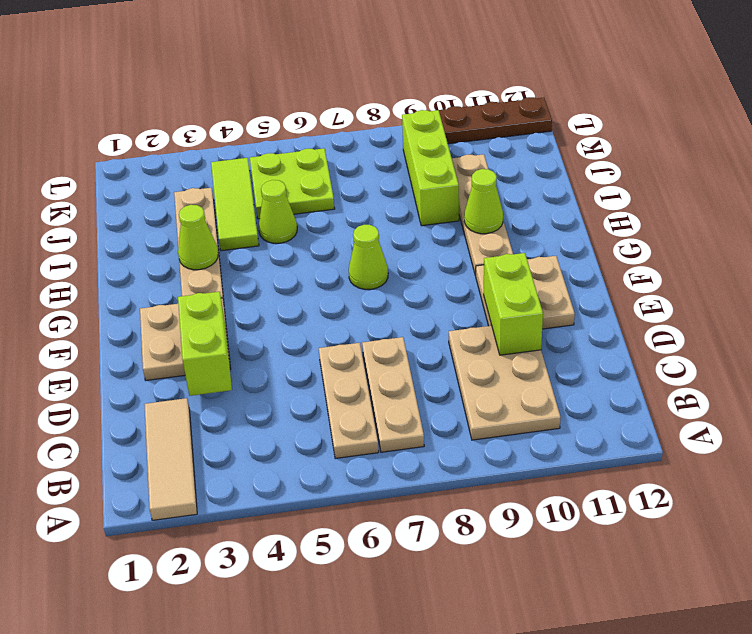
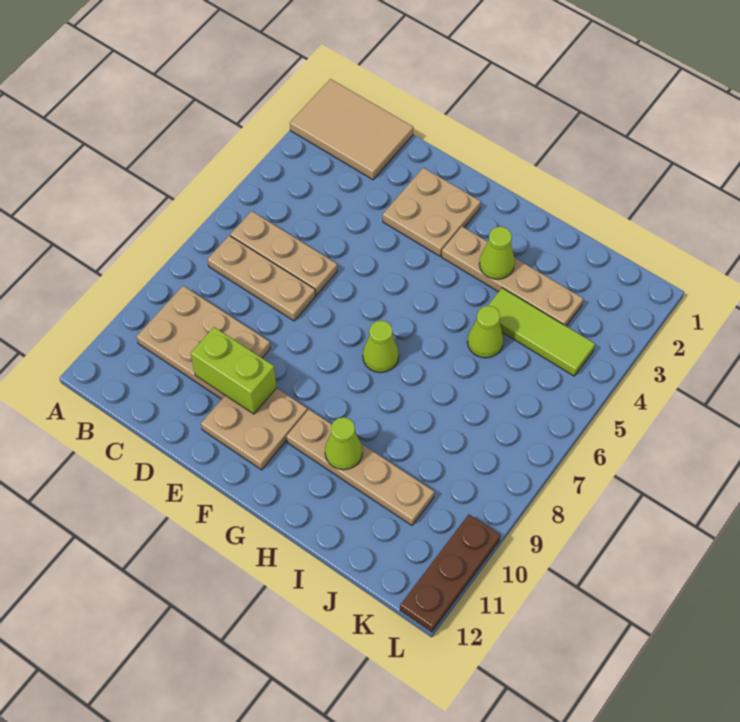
tan 1x3 tile [145,398,197,520] -> tan 2x3 tile [290,79,413,180]
lime 1x2 brick [178,292,232,396] -> none
lime 1x3 brick [402,110,459,226] -> none
lime 2x2 plate [250,148,335,219] -> none

